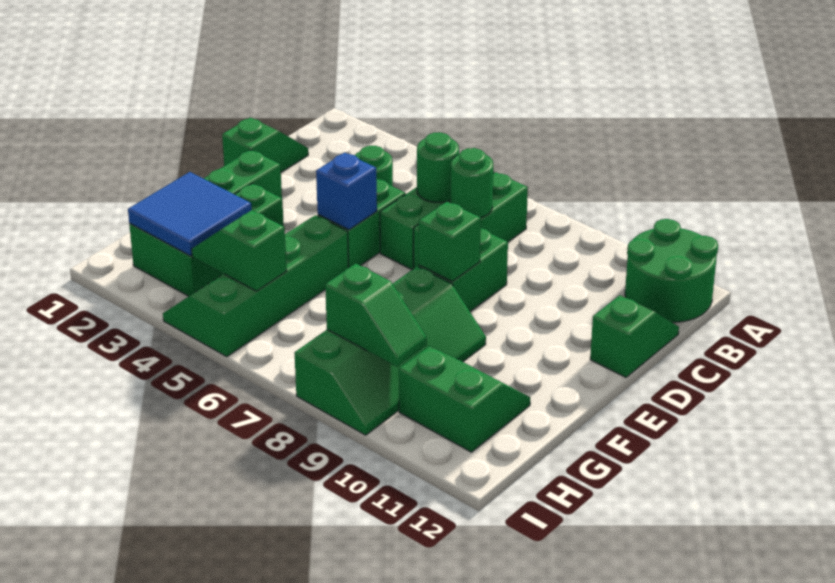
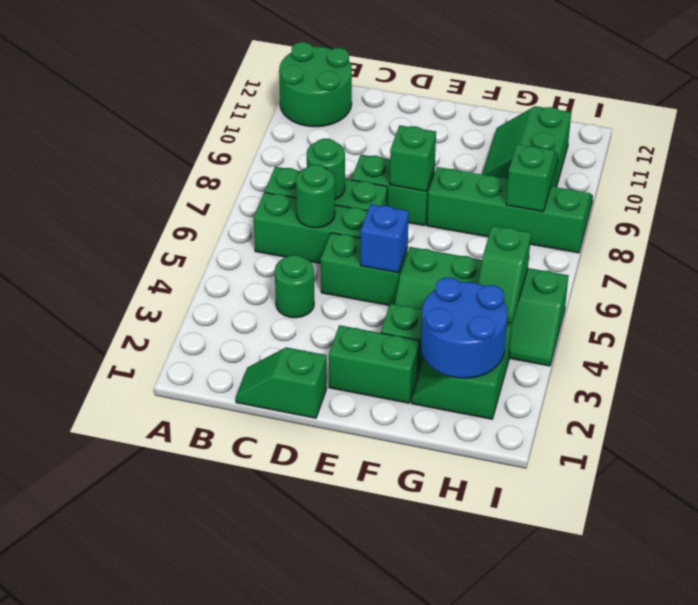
green 1x2 slope [590,295,679,377] -> none
blue 2x2 tile [128,172,252,256] -> blue 2x2 round brick [421,278,507,378]

